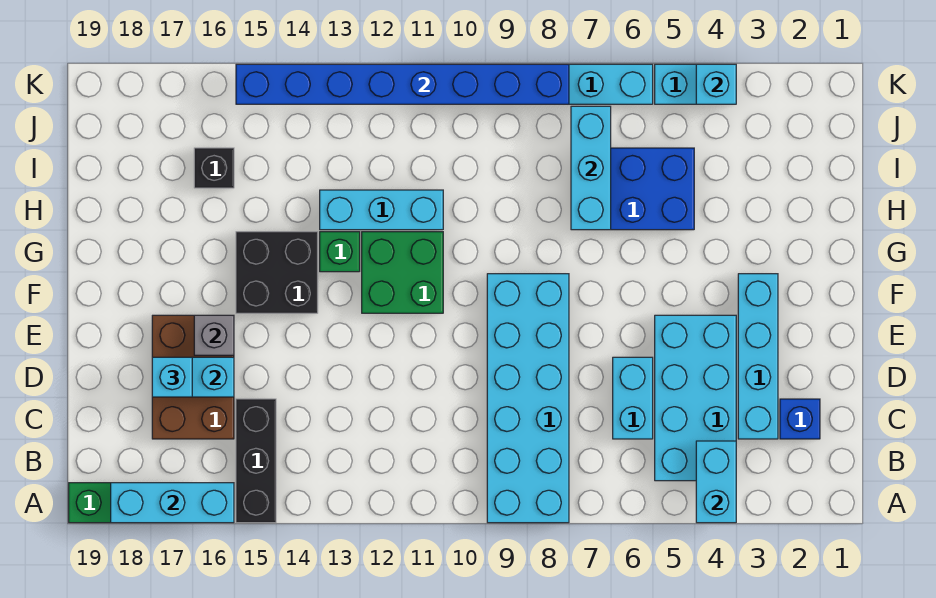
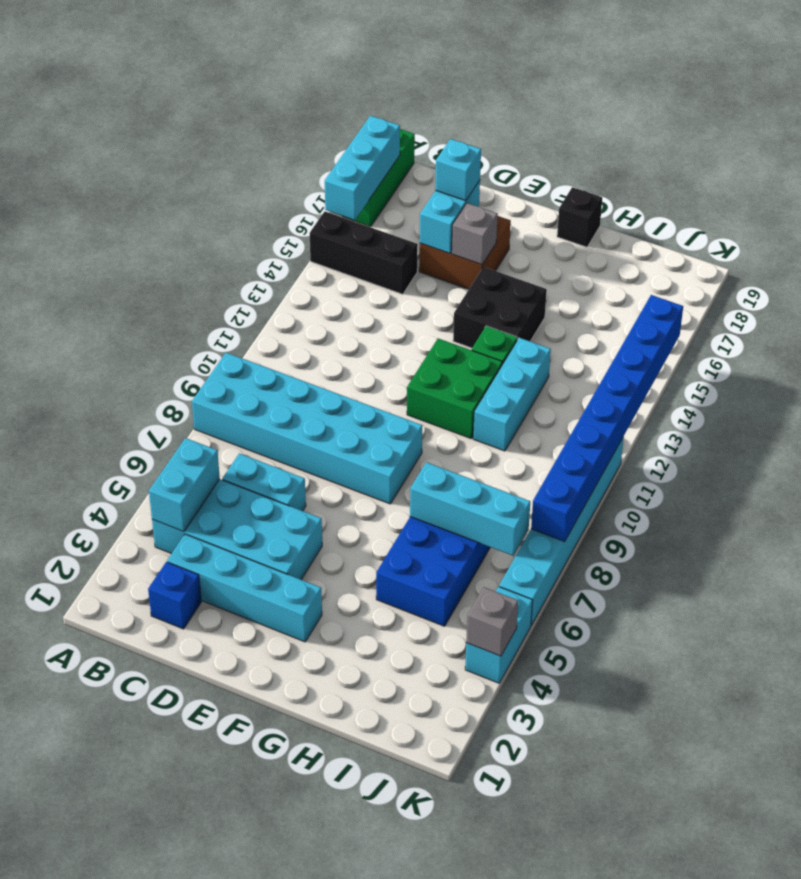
cyan 1x2 brick [696,441,736,523] -> cyan 1x2 brick turned to [149,438,220,532]
brown 2x3 brick [152,315,234,439] -> brown 2x2 brick [419,216,511,289]
black 1x1 brick [194,148,234,188] -> black 1x1 brick moved to [557,187,602,247]
cyan 1x1 brick [696,64,736,104] -> grey 1x1 brick [466,587,518,656]

